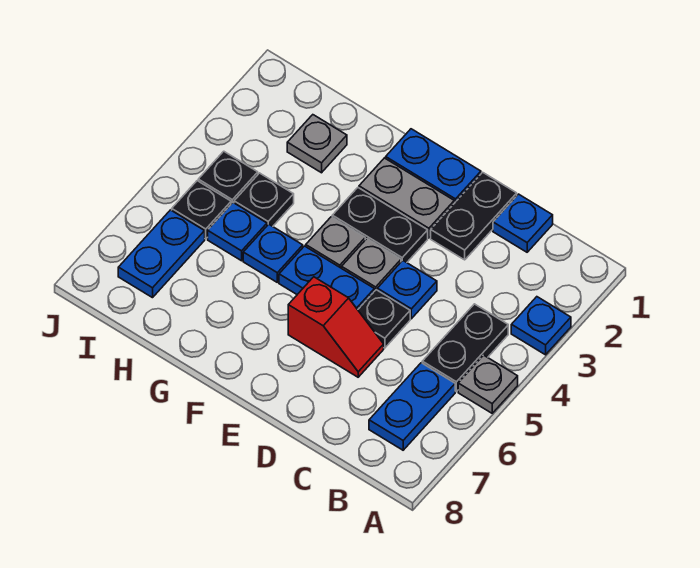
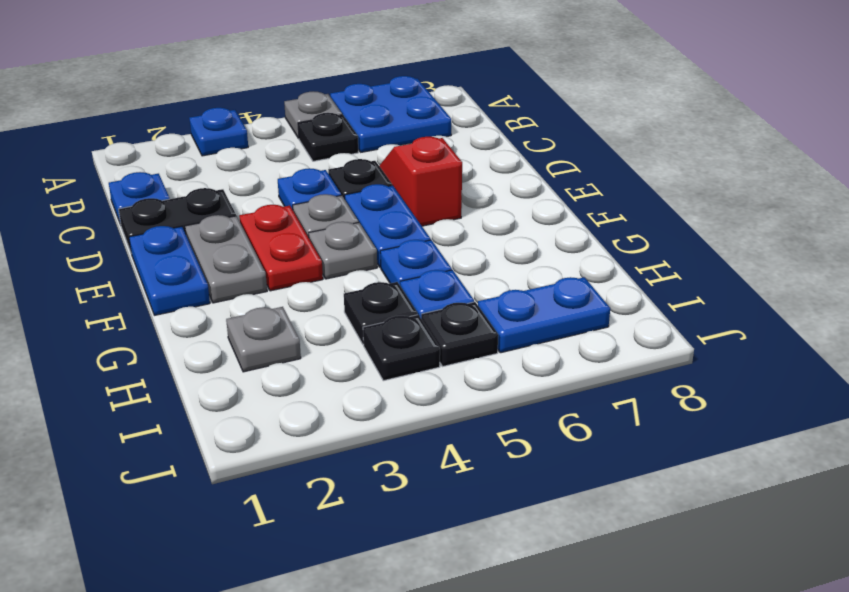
black 1x2 plate [422,304,508,392] -> black 1x1 plate [298,113,358,161]
blue 1x2 plate [369,363,455,450] -> blue 2x2 plate [330,76,451,152]
black 1x2 plate [332,188,428,263] -> red 1x2 plate [239,205,323,291]

